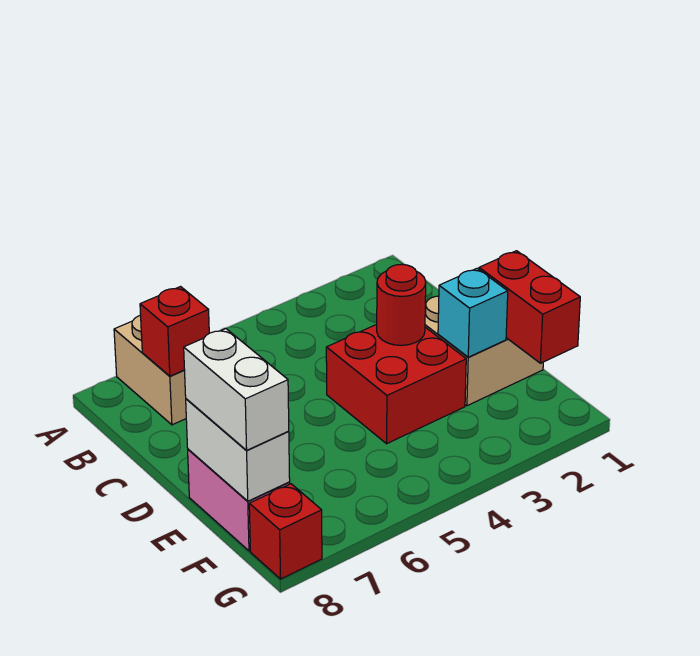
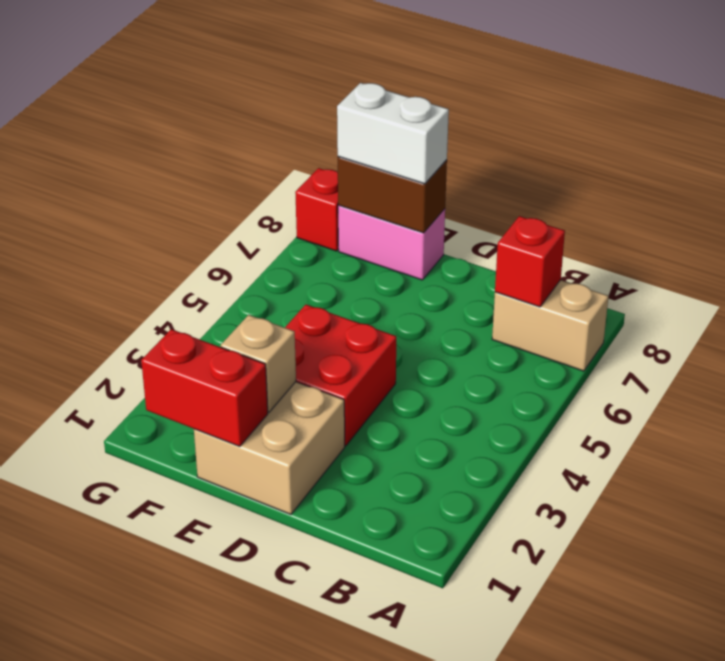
red 1x1 round brick [377,264,426,345] -> none
cyan 1x1 brick [438,268,508,357] -> tan 1x1 brick [221,315,296,412]
white 1x2 brick [186,399,290,501] -> brown 1x2 brick [338,157,447,233]

